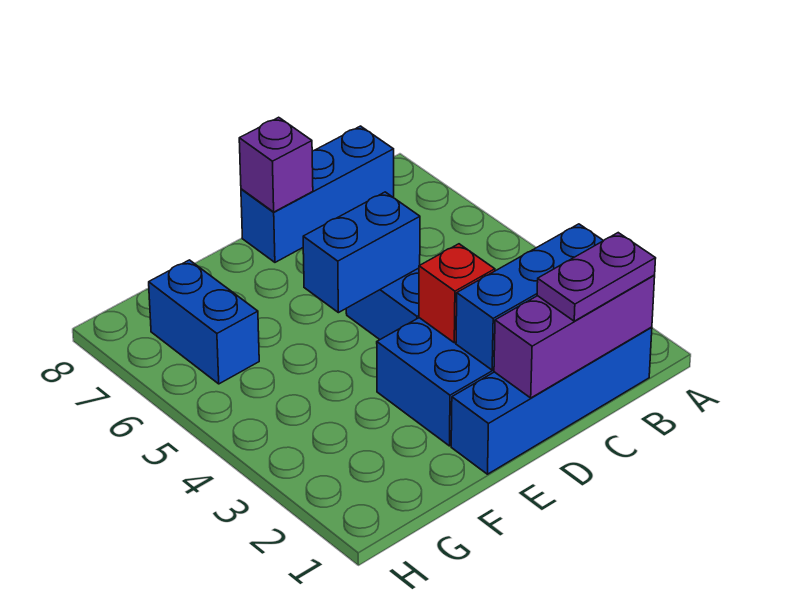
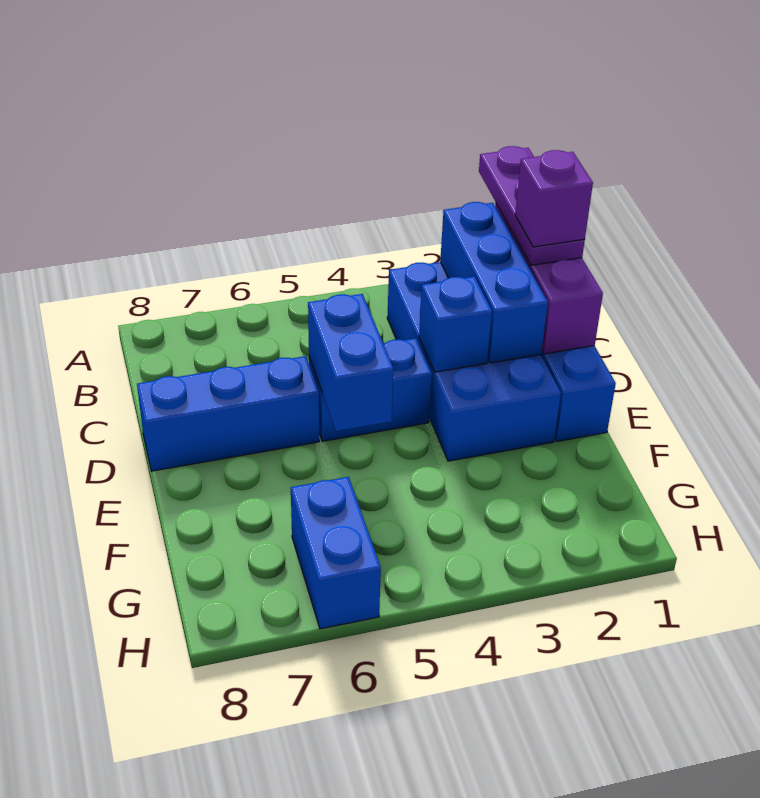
purple 1x2 plate [537,233,656,321] -> purple 1x3 plate [479,146,585,265]
blue 1x3 brick [241,126,394,262] -> blue 1x3 brick turned to [137,356,319,471]
red 1x1 brick [419,244,495,343] -> blue 1x1 brick [419,277,492,372]
purple 1x1 brick [239,117,313,212] -> purple 1x1 brick moved to [515,150,593,247]
blue 1x2 brick [149,260,259,384] -> blue 1x2 brick turned to [291,477,381,629]

